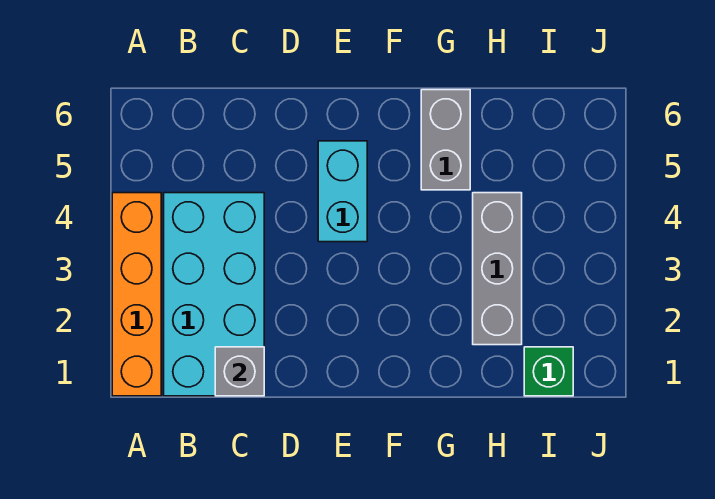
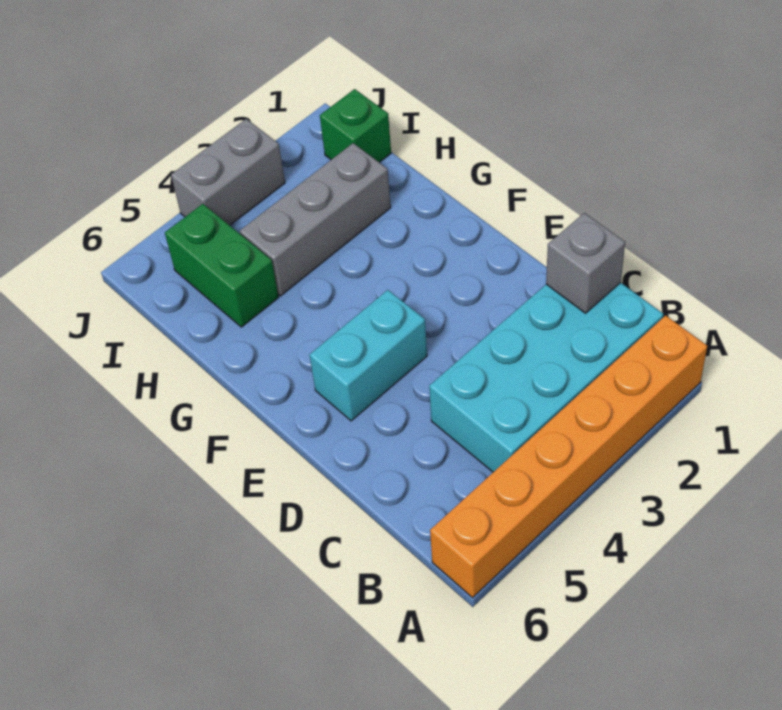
orange 1x4 brick [112,193,161,396] -> orange 1x6 brick [430,315,707,598]
grey 1x2 brick [421,90,470,190] -> grey 1x2 brick moved to [171,119,285,225]
none -> green 1x2 brick [165,204,279,327]

